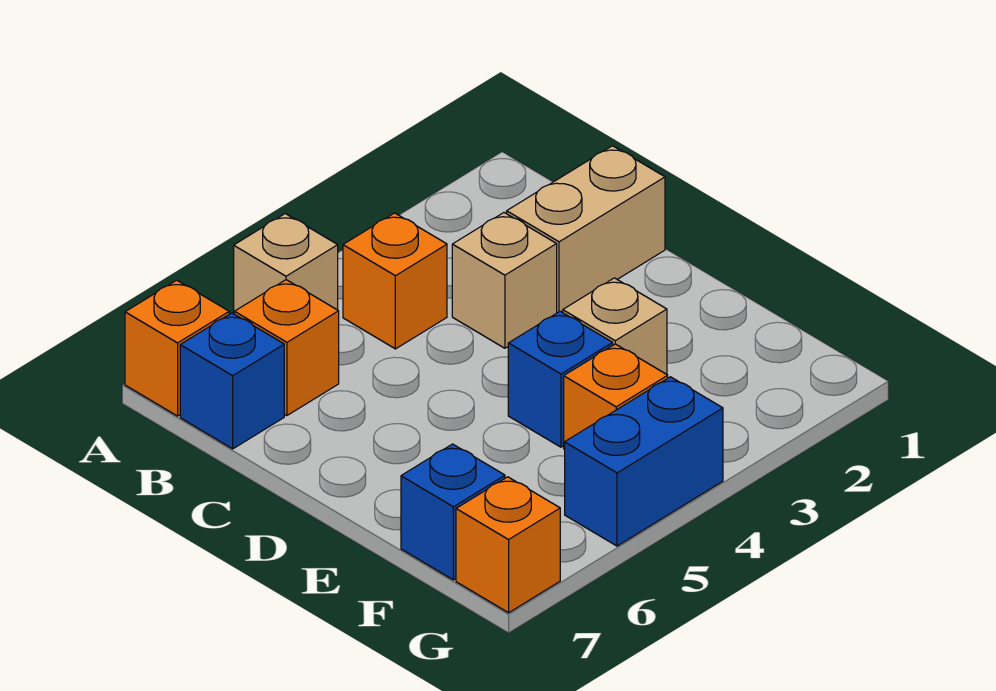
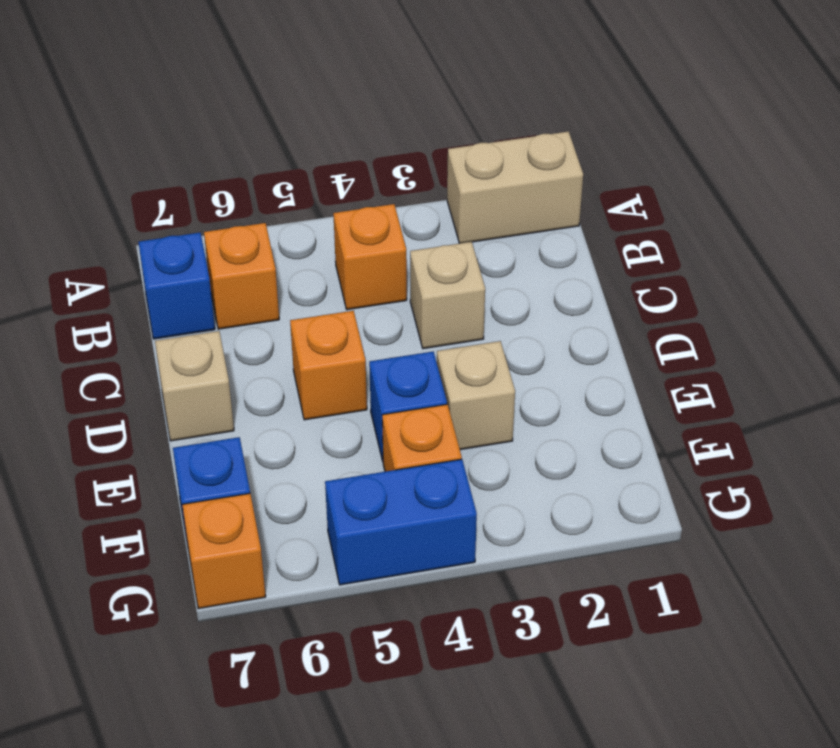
tan 1x1 brick [234,214,338,312] -> tan 1x1 brick moved to [155,331,234,441]
orange 1x1 brick [125,280,229,416] -> orange 1x1 brick moved to [290,311,367,420]
tan 1x2 brick [507,146,665,313] -> tan 1x2 brick moved to [447,131,583,243]

